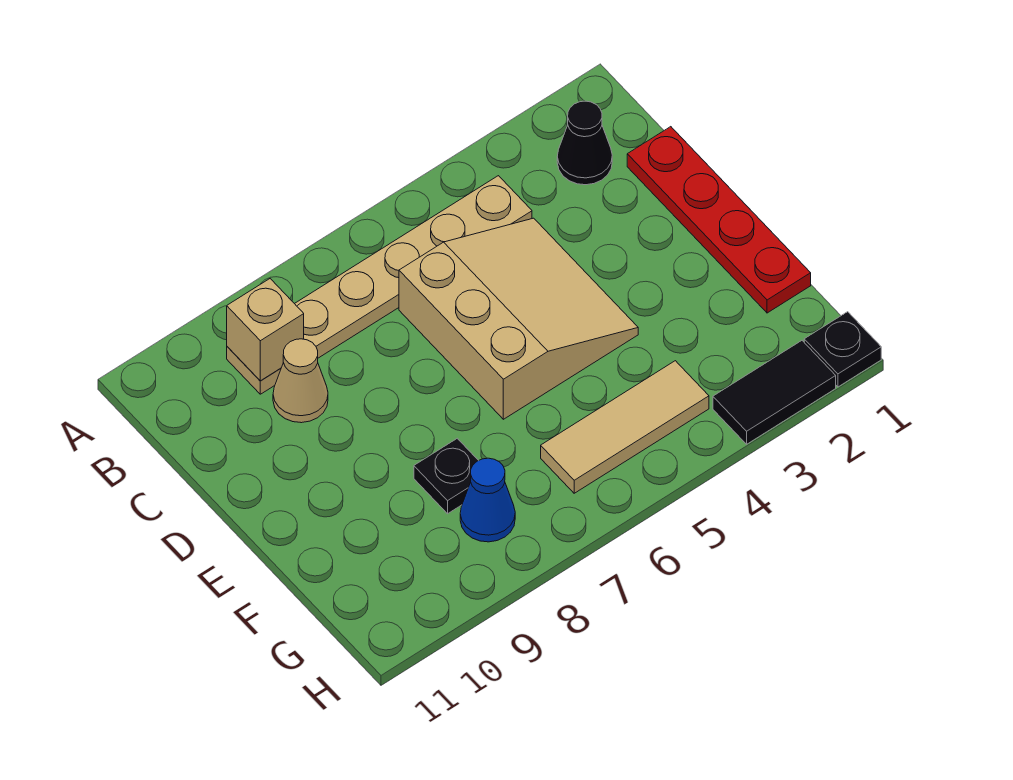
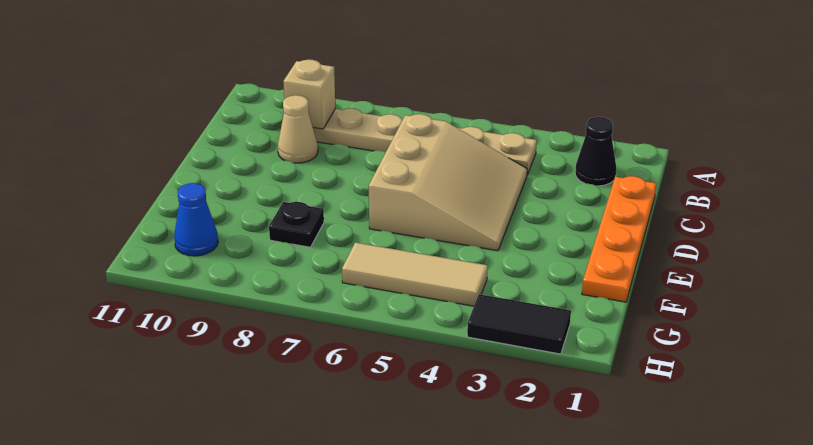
red 1x4 plate [627,127,811,313] -> orange 1x4 plate [582,176,656,302]
blue 1x1 cone [460,458,515,542] -> blue 1x1 cone moved to [174,183,218,256]
black 1x1 plate [804,312,881,387] -> none

